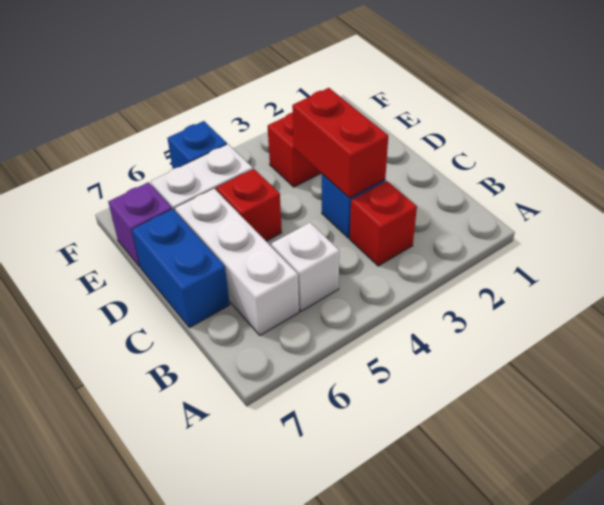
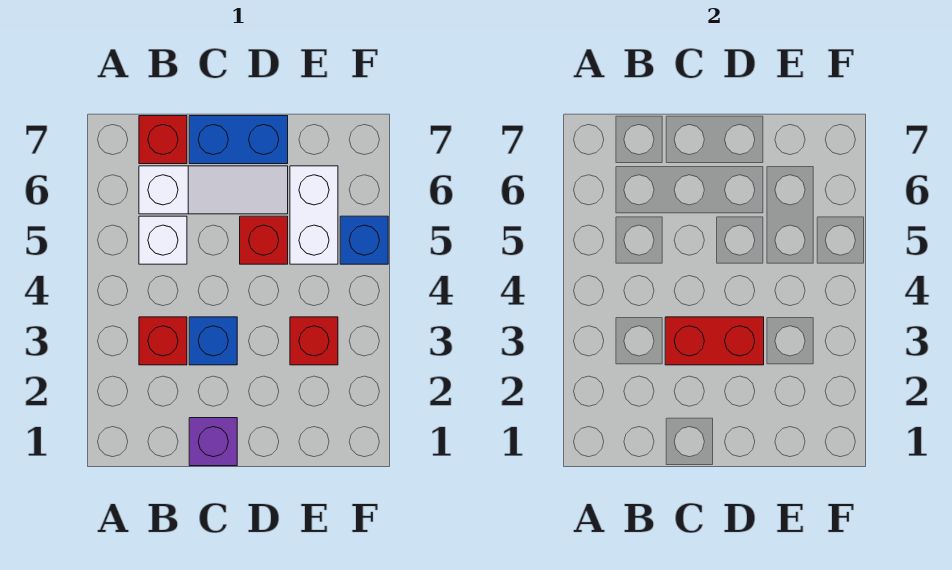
white 1x3 brick [175,189,299,335] -> white 1x3 slope [139,166,288,214]
none -> red 1x1 brick [139,116,187,164]
purple 1x1 brick [108,182,172,267] -> purple 1x1 brick moved to [189,418,237,466]

